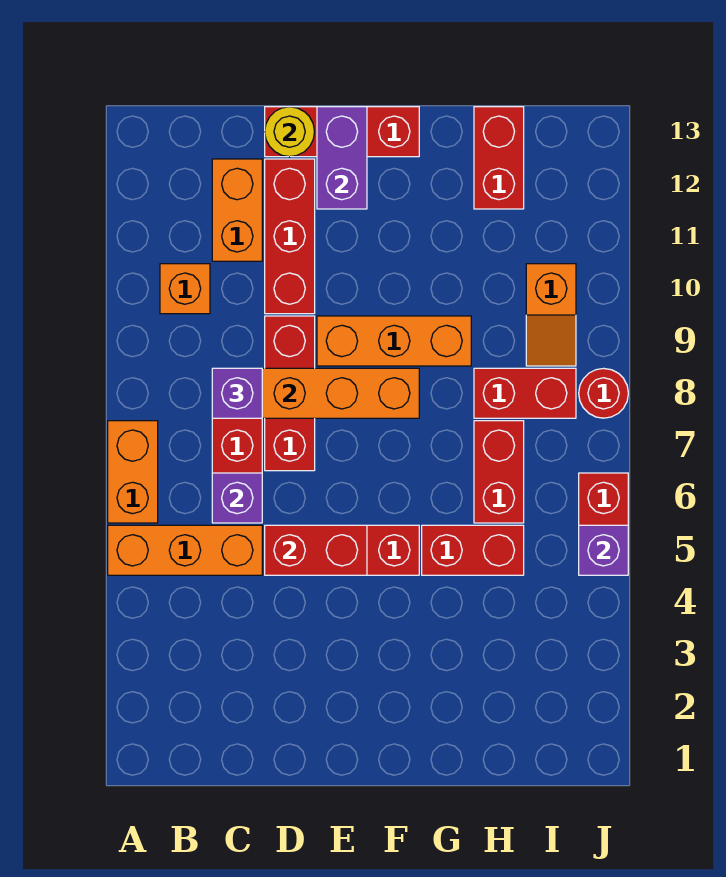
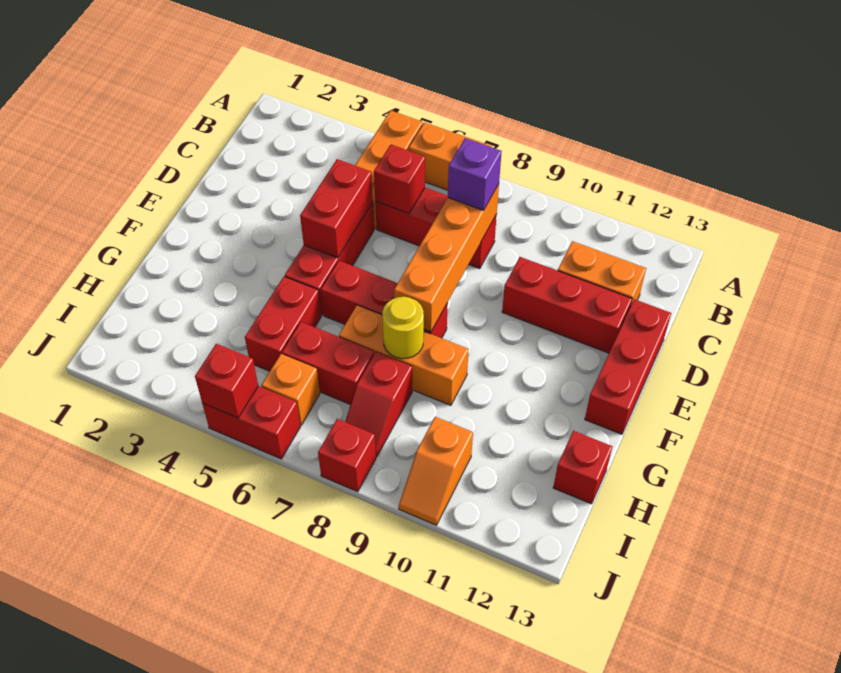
orange 1x1 brick [160,264,210,314] -> orange 1x1 brick moved to [261,354,320,425]
purple 1x1 brick [212,473,262,523] -> red 1x1 brick [374,144,425,214]
red 1x3 brick [265,316,315,471] -> red 1x3 brick moved to [321,261,448,338]
yellow 1x1 round brick [265,107,314,157] -> yellow 1x1 round brick moved to [382,297,424,359]
orange 1x3 brick [317,316,471,366] -> orange 1x3 brick turned to [339,305,469,405]
purple 1x2 brick [317,107,367,209] -> none
red 1x2 brick [474,368,576,418] -> red 1x2 slope [345,352,412,457]
red 1x2 brick [474,107,524,209] -> red 1x1 brick [553,431,613,504]
orange 1x2 slope [526,264,576,366] -> orange 1x2 slope turned to [399,417,473,525]
purple 1x1 brick [579,525,628,575] -> red 1x1 brick [195,344,258,418]
red 1x1 round brick [579,368,628,418] -> red 1x1 brick [318,419,376,492]

